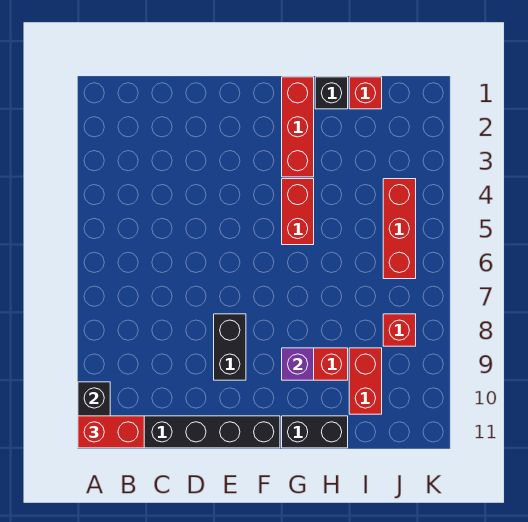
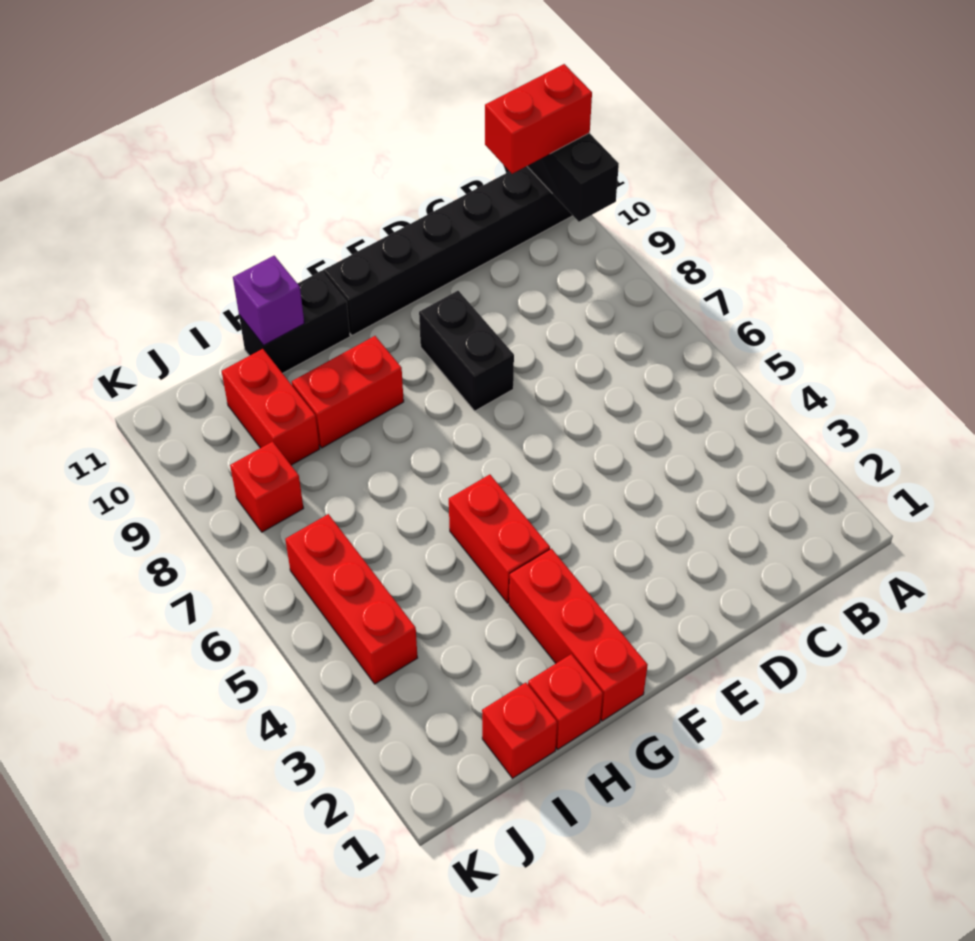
purple 1x1 brick [282,348,314,380] -> purple 1x1 brick moved to [233,256,304,345]
black 1x1 brick [315,77,348,109] -> red 1x1 brick [528,654,603,749]

